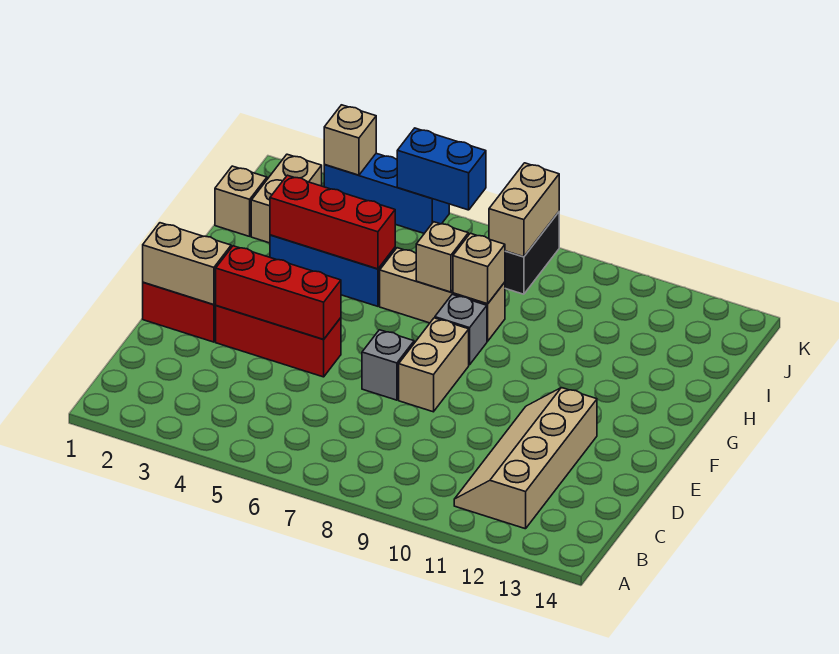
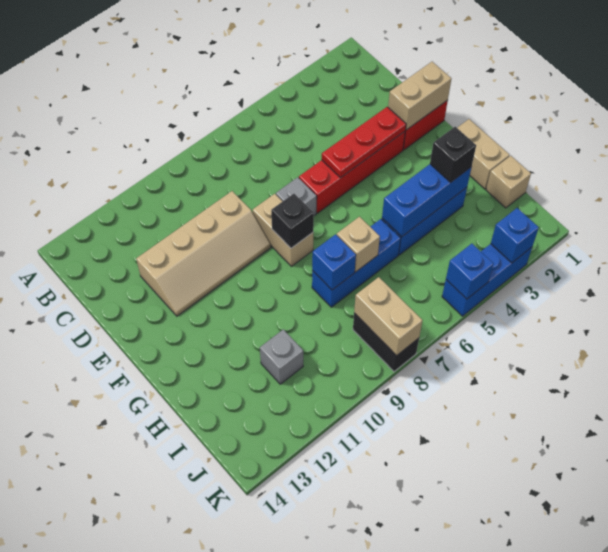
tan 2x4 slope [454,388,597,529] -> tan 2x4 slope turned to [136,191,271,316]
red 1x3 brick [216,306,341,377] -> red 1x4 brick [299,131,405,213]
red 1x3 brick [216,246,341,339] -> red 1x3 plate [322,107,406,178]
none -> black 1x1 brick [271,194,314,248]
grey 1x1 brick [435,294,487,365] -> grey 1x1 brick moved to [260,329,303,384]
red 1x3 brick [270,175,395,269] -> blue 1x3 brick [382,164,472,237]
none -> black 1x1 brick [430,127,476,182]
tan 1x3 brick [380,248,505,341] -> blue 1x3 brick [312,219,401,307]
tan 1x1 brick [453,233,505,304] -> blue 1x1 brick [312,234,356,290]
tan 1x2 brick [251,154,322,243] -> tan 1x2 brick moved to [457,119,510,189]
tan 1x1 brick [324,105,376,175] -> blue 1x1 brick [491,208,539,263]
blue 1x2 brick [397,128,486,210] -> blue 1x1 brick [446,244,494,299]

